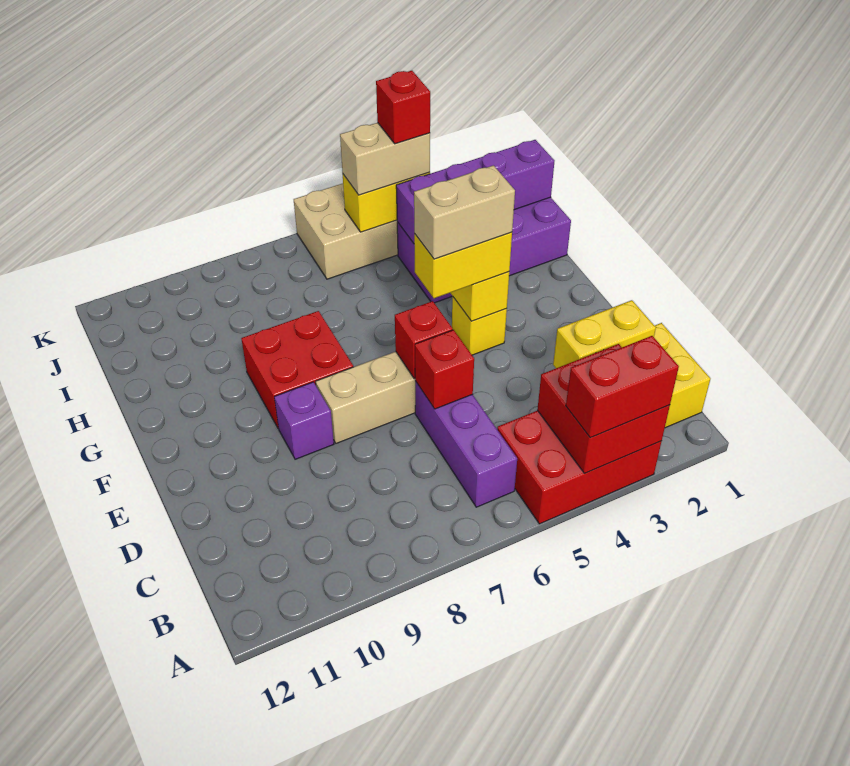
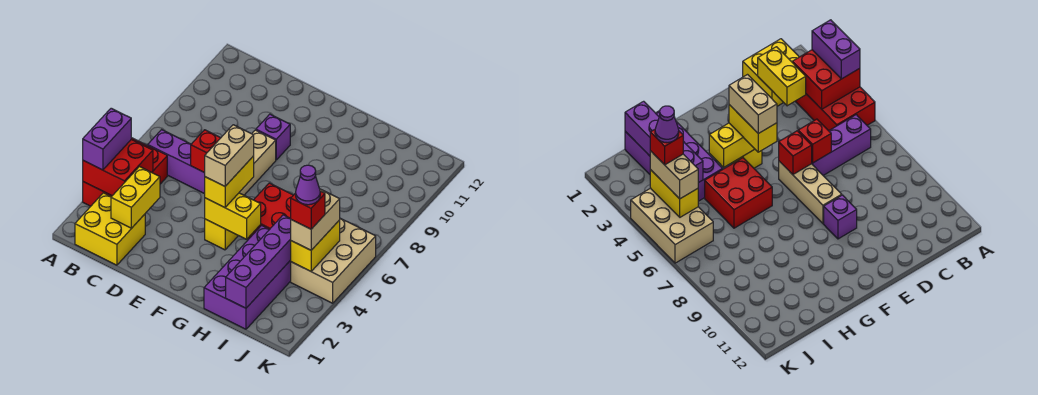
red 1x2 brick [566,336,679,438] -> purple 1x2 brick [83,108,131,170]
red 2x2 brick [241,311,353,429] -> red 2x2 brick moved to [248,183,293,239]
none -> purple 1x1 cone [296,165,320,205]

